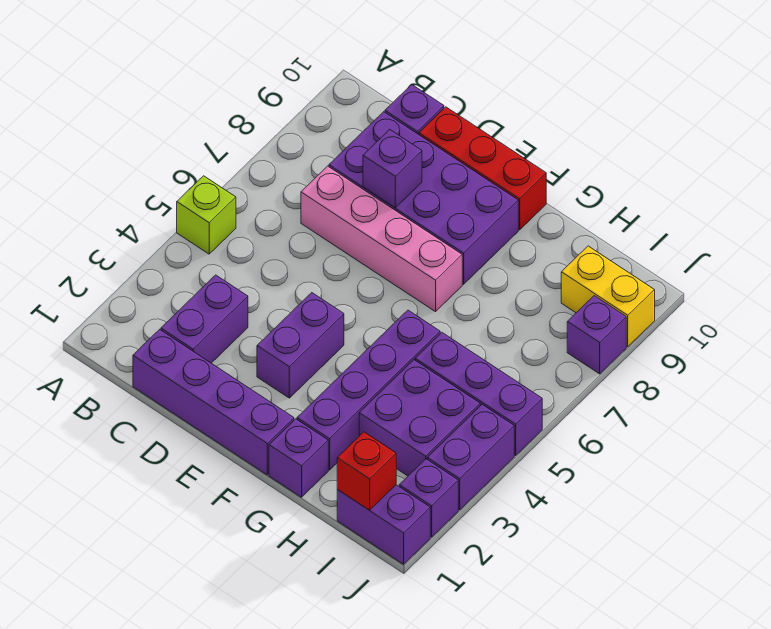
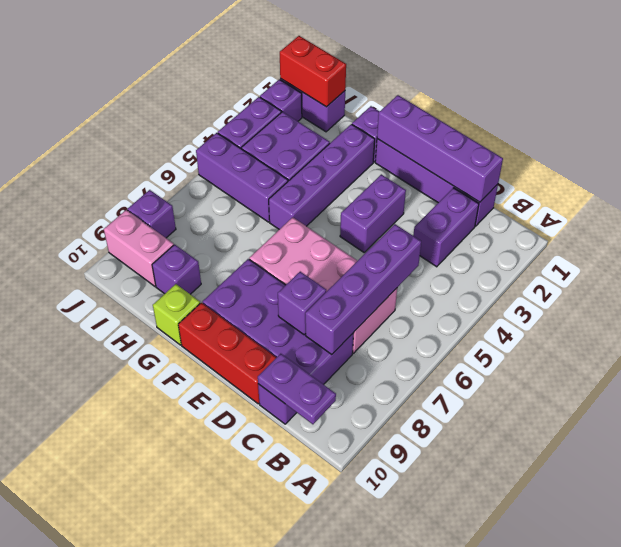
lime 1x1 brick [177,176,236,254] -> lime 1x1 brick moved to [153,284,200,345]
none -> purple 1x2 plate [258,354,336,424]
none -> purple 1x4 brick [377,95,503,202]
none -> purple 1x4 brick [305,224,421,355]
pink 1x4 brick [301,166,462,312] -> pink 2x4 brick [249,217,397,353]
none -> purple 1x1 brick [152,244,201,294]
red 1x1 brick [337,432,396,510] -> red 1x2 brick [280,36,346,107]
yellow 1x2 brick [561,246,655,347] -> pink 1x2 brick [104,210,174,286]

